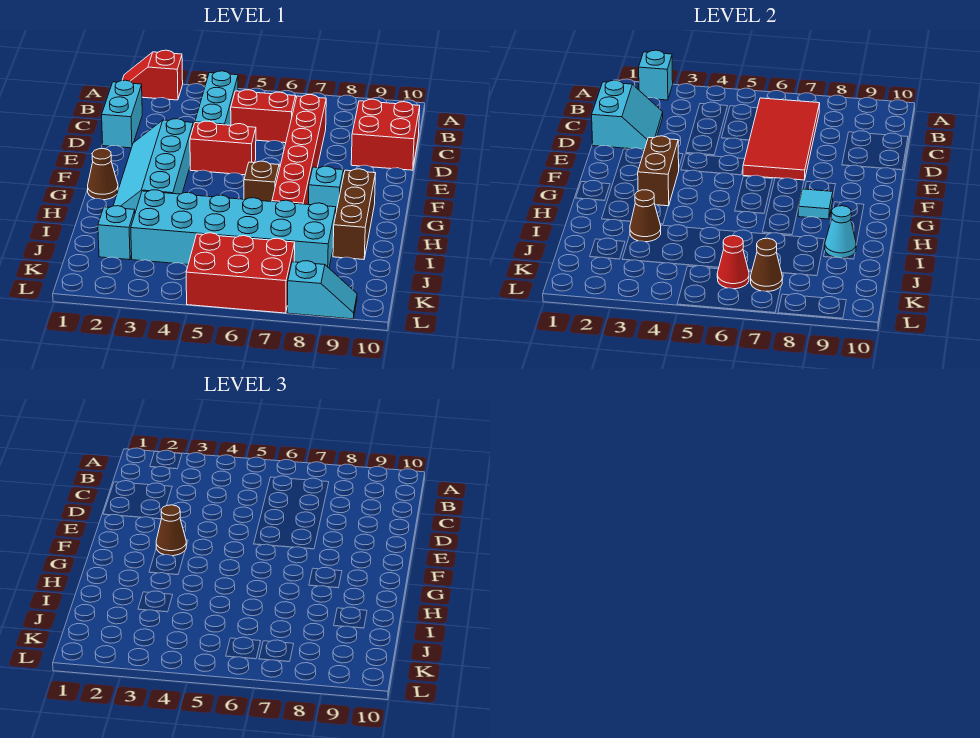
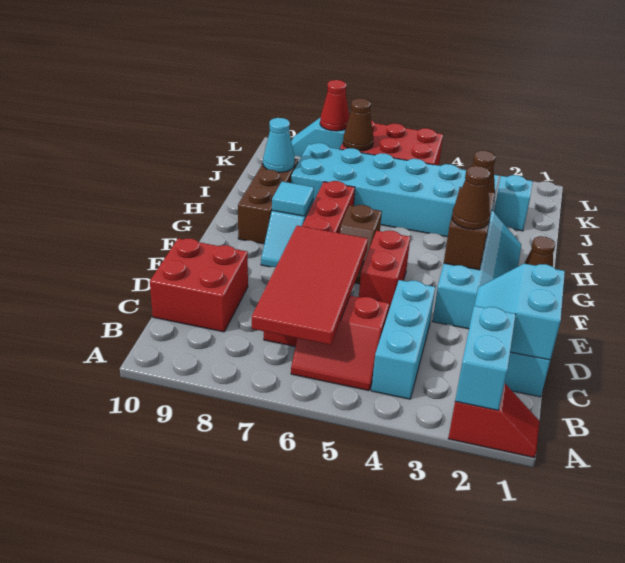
cyan 1x1 brick [639,50,673,100] -> cyan 1x2 brick [455,306,516,410]
red 1x2 brick [190,121,256,175] -> red 1x2 brick turned to [359,231,410,312]
red 1x1 cone [717,236,749,289] -> red 1x1 cone moved to [320,80,349,131]

